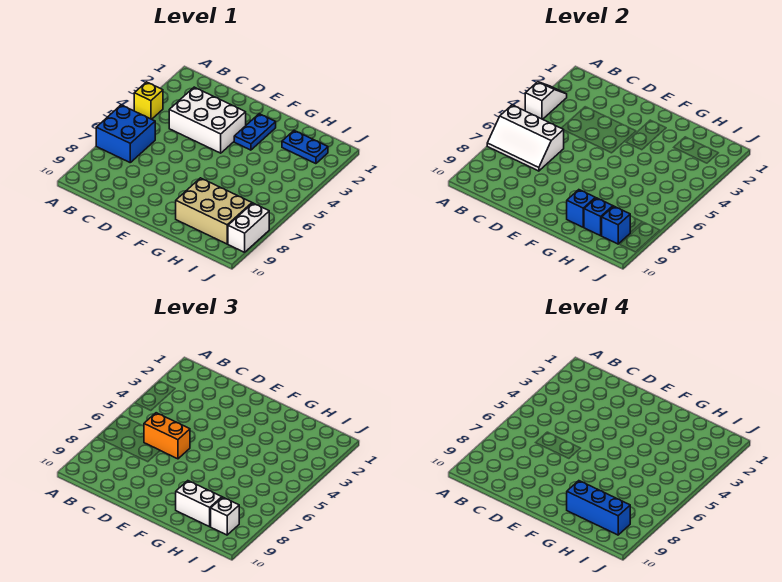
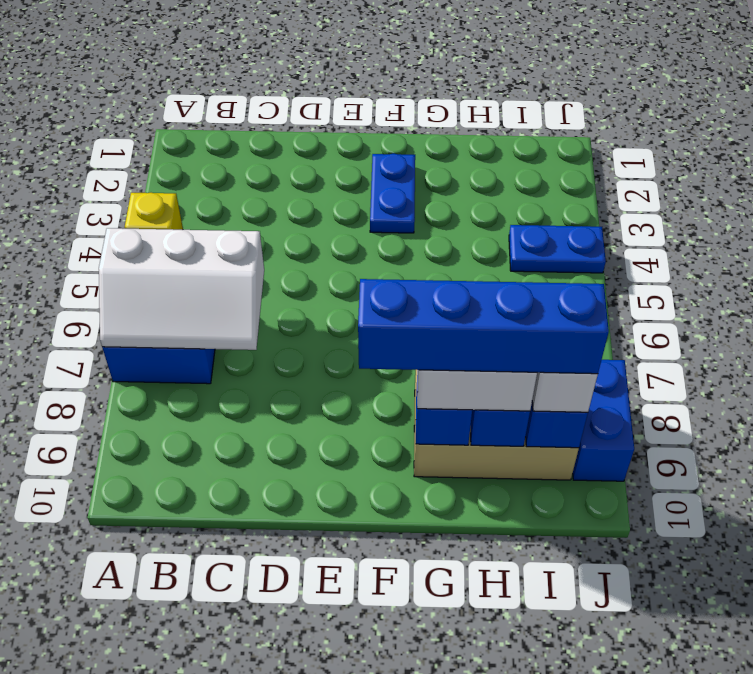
white 1x2 slope [525,82,567,119] -> none
white 2x3 brick [169,87,246,153] -> none
orange 1x2 brick [144,413,190,459] -> none
blue 1x3 brick [567,481,630,535] -> blue 1x4 brick [358,279,609,374]
blue 1x2 plate [282,131,328,164] -> blue 1x2 plate moved to [509,225,606,273]
white 1x2 brick [228,203,269,252] -> blue 1x2 brick [573,360,634,481]

